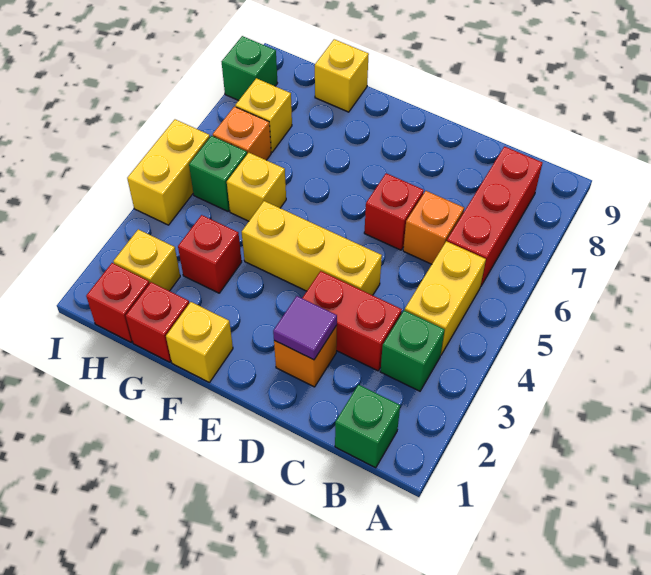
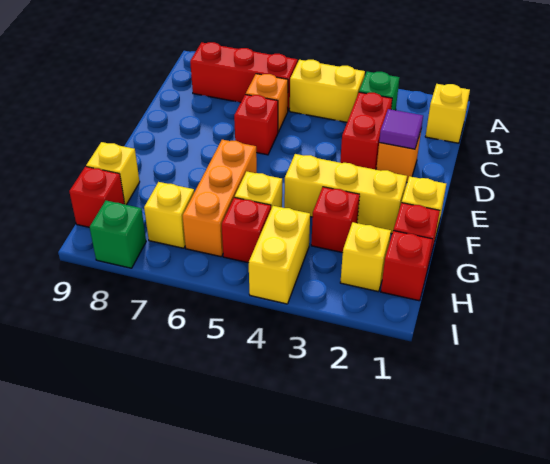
green 1x1 brick [335,385,400,468] -> yellow 1x1 brick [425,84,470,143]
yellow 1x3 brick [242,201,382,295] -> yellow 1x3 brick turned to [284,154,407,234]
green 1x1 brick [189,136,247,211] -> red 1x1 brick [222,198,271,263]
orange 1x1 brick [213,107,271,160] -> orange 1x3 brick [183,140,257,257]
none -> red 1x1 brick [69,167,125,227]
yellow 1x2 brick [127,119,210,225] -> yellow 1x2 brick turned to [249,206,310,304]

